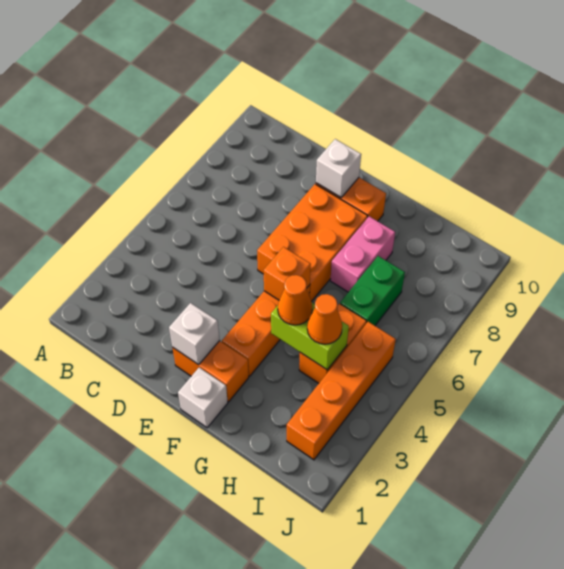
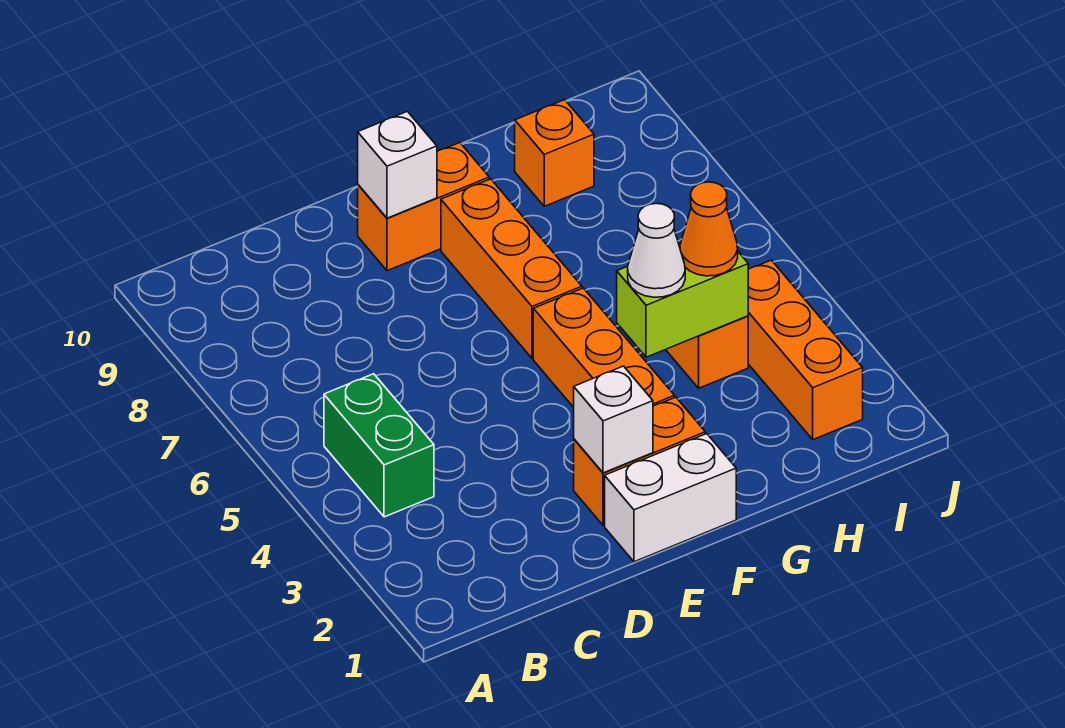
orange 2x3 brick [257,184,368,301] -> orange 1x3 brick [441,179,582,358]
white 1x1 brick [178,367,228,428] -> white 1x2 brick [605,434,736,562]
orange 1x1 brick [264,247,311,300] -> orange 1x1 brick moved to [515,100,594,206]
orange 1x1 cone [278,275,312,325] -> white 1x1 cone [628,203,685,297]
pink 1x2 brick [330,216,395,292] -> none
green 1x2 brick [340,256,405,326] -> green 1x2 brick moved to [324,374,434,517]
orange 1x4 brick [287,322,396,460] -> orange 1x3 brick [748,260,863,440]

